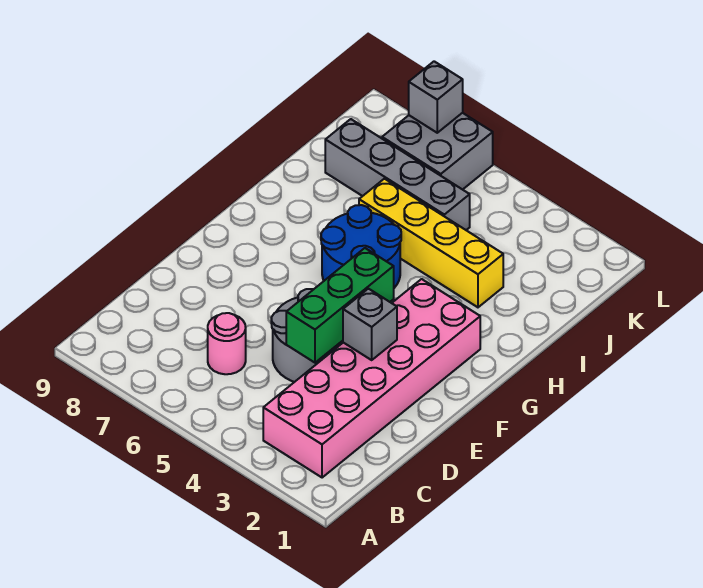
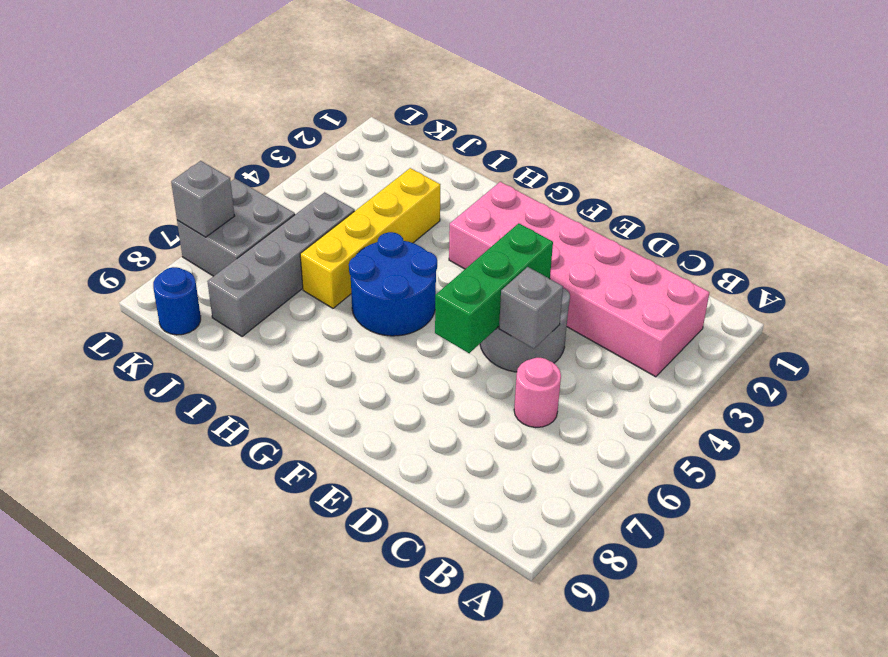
green 1x3 brick [286,248,394,363] -> green 1x3 brick turned to [435,223,553,353]
grey 1x1 brick [343,289,397,360] -> grey 1x1 brick moved to [499,267,563,349]
none -> blue 1x1 round brick [153,267,201,335]

